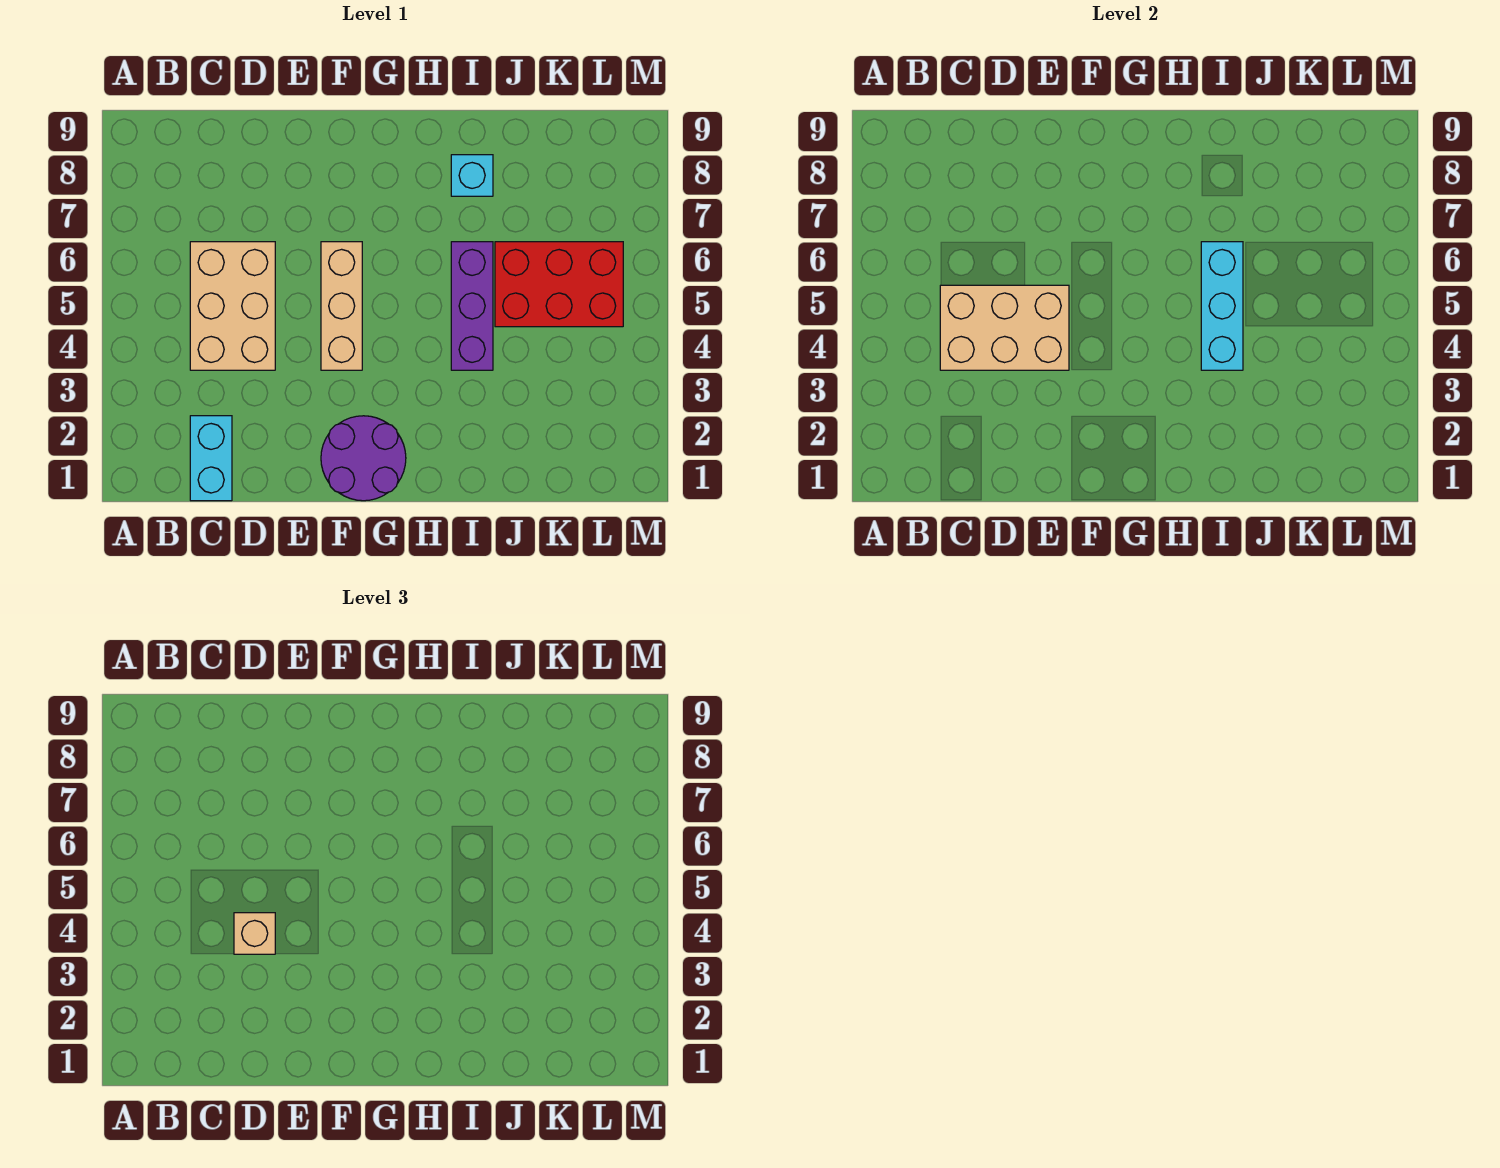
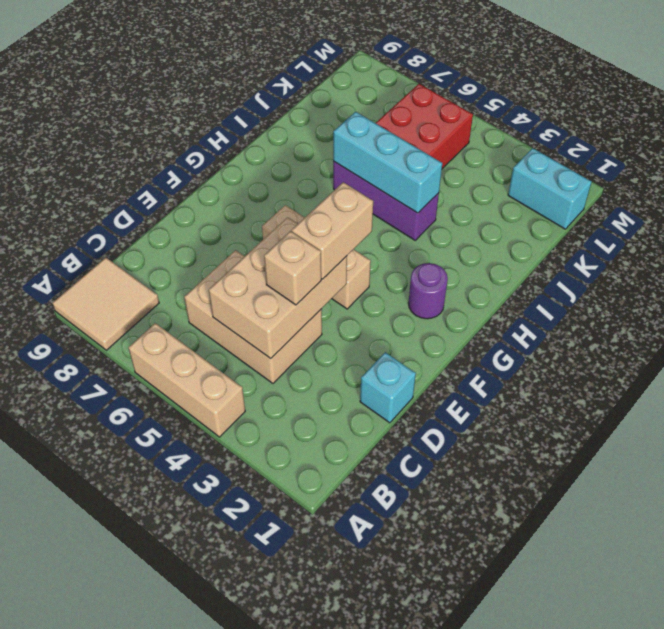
none -> tan 1x3 brick [128,323,245,437]
none -> tan 2x2 tile [53,258,159,350]
cyan 1x2 brick [190,416,232,501] -> cyan 1x2 brick moved to [508,148,592,229]
none -> tan 1x2 brick [292,182,373,279]
purple 2x2 round brick [321,416,406,501] -> purple 1x1 round brick [408,263,448,319]
cyan 1x1 brick [451,155,493,196] -> cyan 1x1 brick moved to [360,352,416,423]

